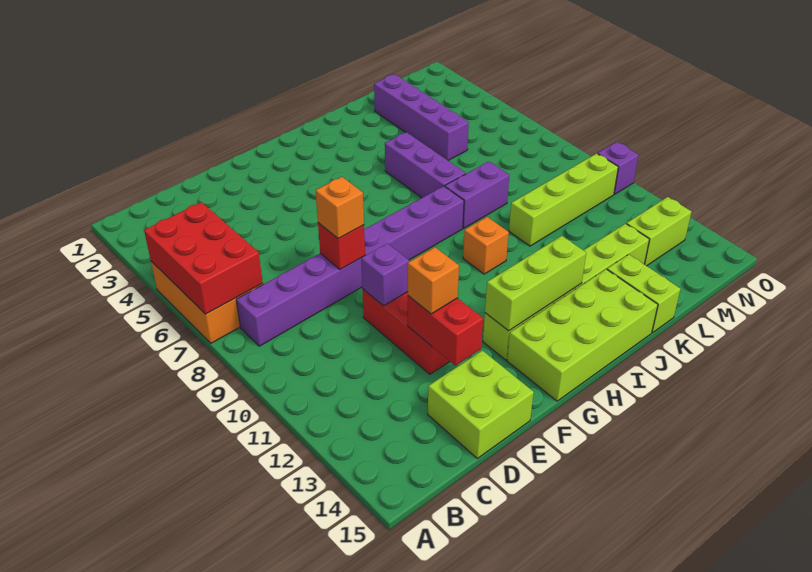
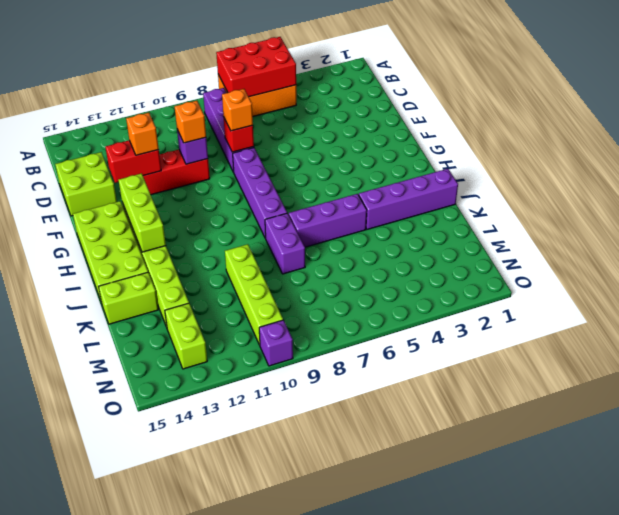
orange 1x1 brick [463,217,509,274] -> orange 1x1 brick moved to [175,101,206,143]
purple 1x4 brick [374,74,469,160] -> purple 1x4 brick moved to [359,169,458,229]

